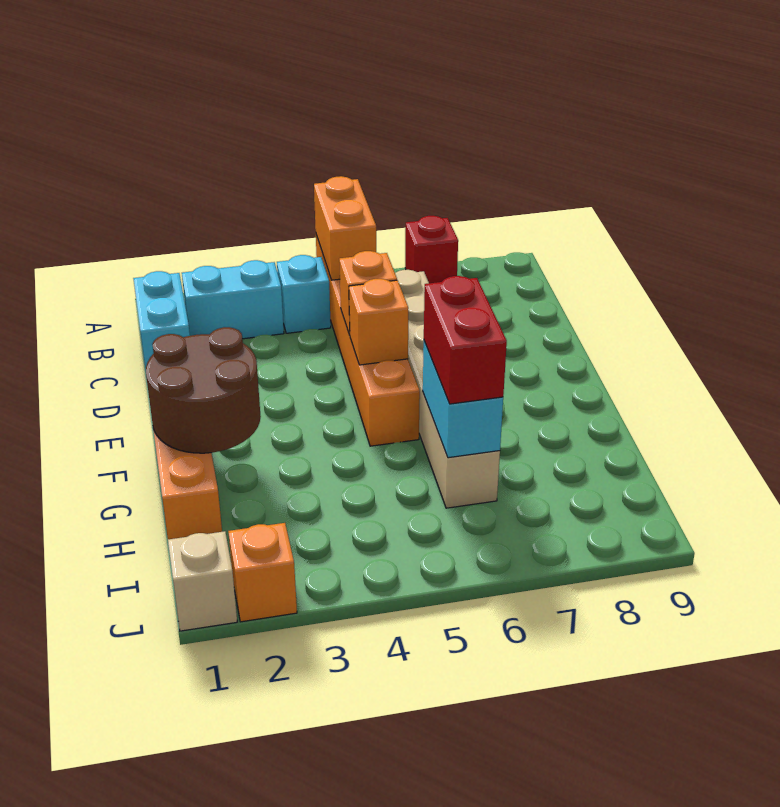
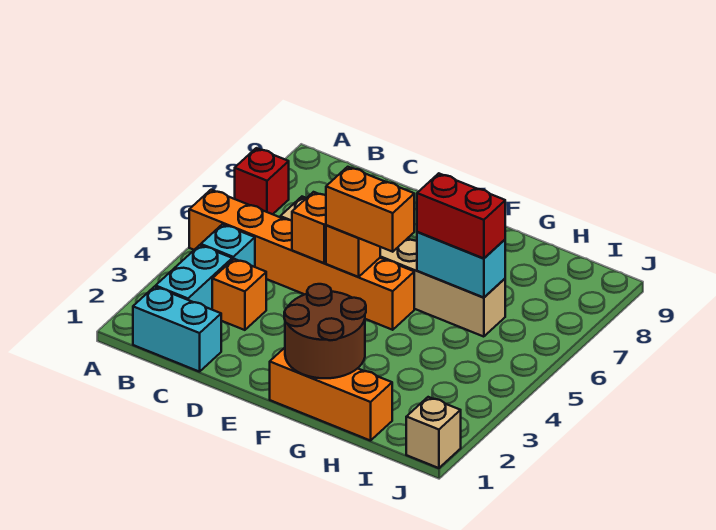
orange 1x2 brick [314,176,376,280] -> orange 1x2 brick moved to [326,167,414,252]
orange 1x1 brick [228,523,297,622] -> orange 1x1 brick moved to [212,259,266,330]

